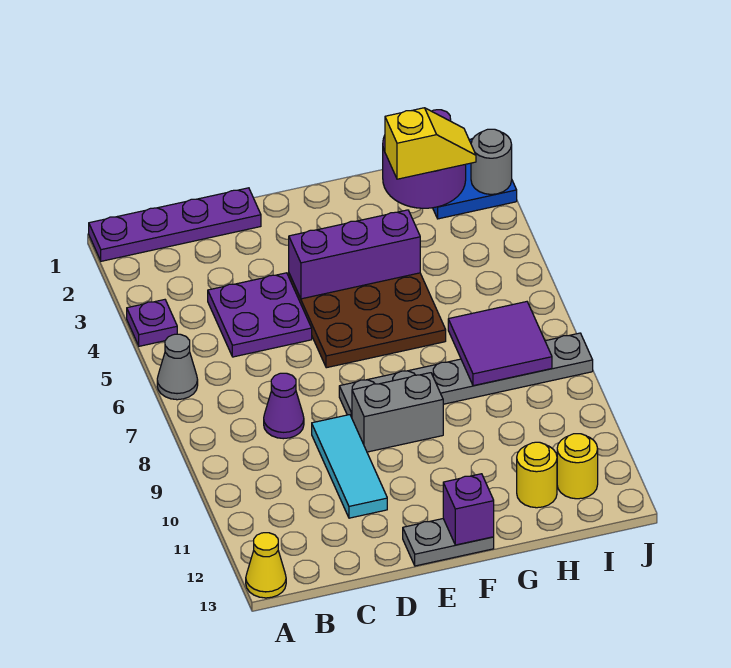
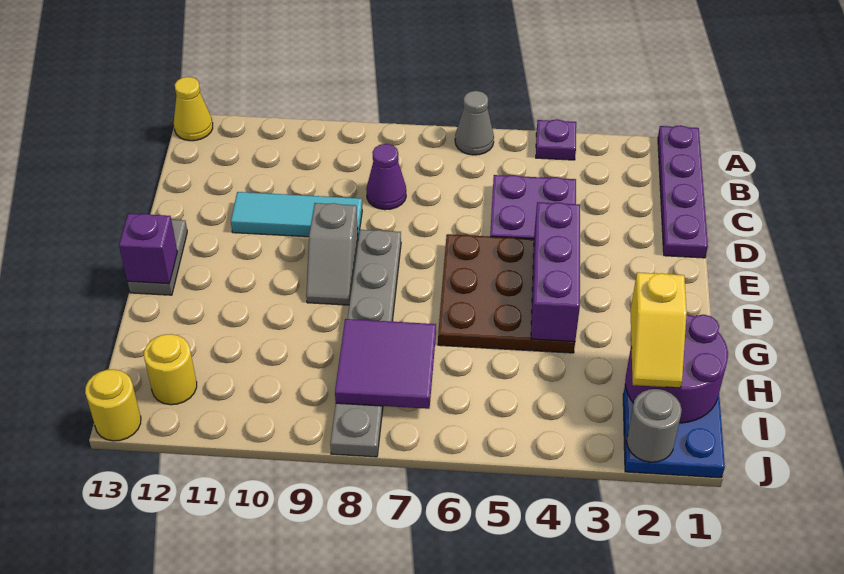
grey 1x2 brick [352,373,443,452] -> grey 1x2 slope [306,203,358,305]
yellow 1x1 round brick [517,442,557,508] -> yellow 1x1 round brick moved to [85,369,141,441]

